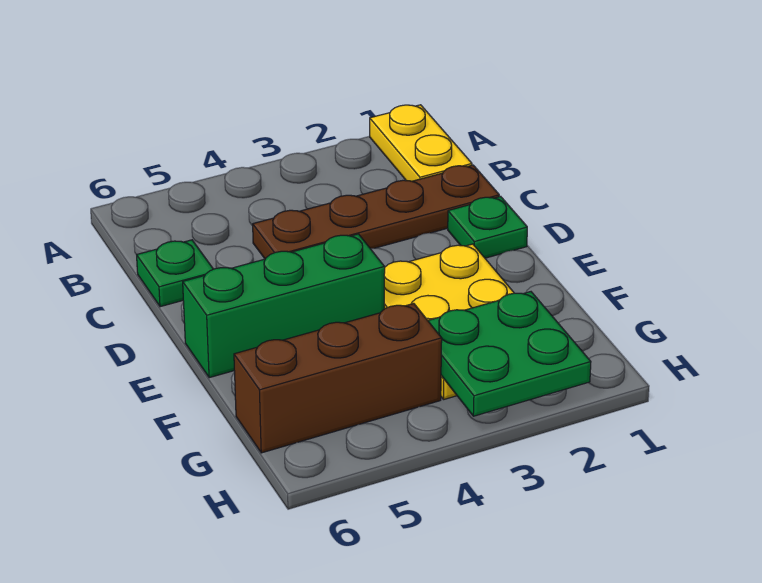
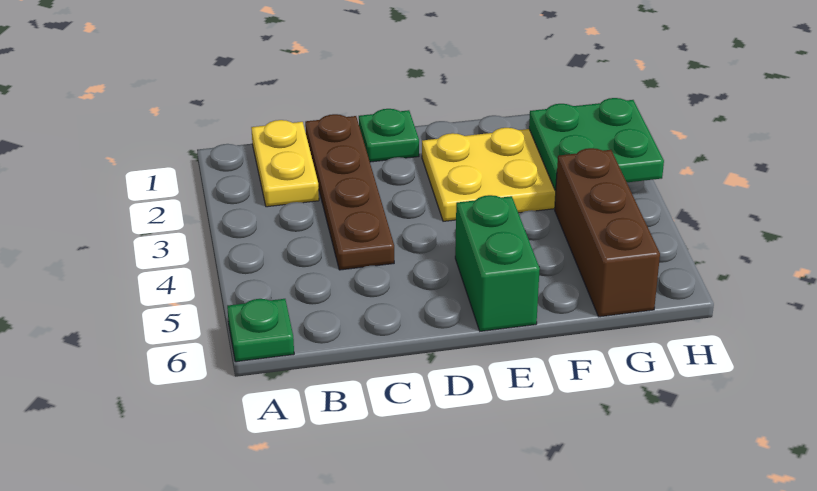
yellow 1x2 plate [370,105,472,181] -> yellow 1x2 plate turned to [251,120,319,207]
green 1x1 plate [137,240,213,307] -> green 1x1 plate moved to [227,299,294,362]
green 1x3 brick [183,234,385,378] -> green 1x2 brick [455,195,540,331]

